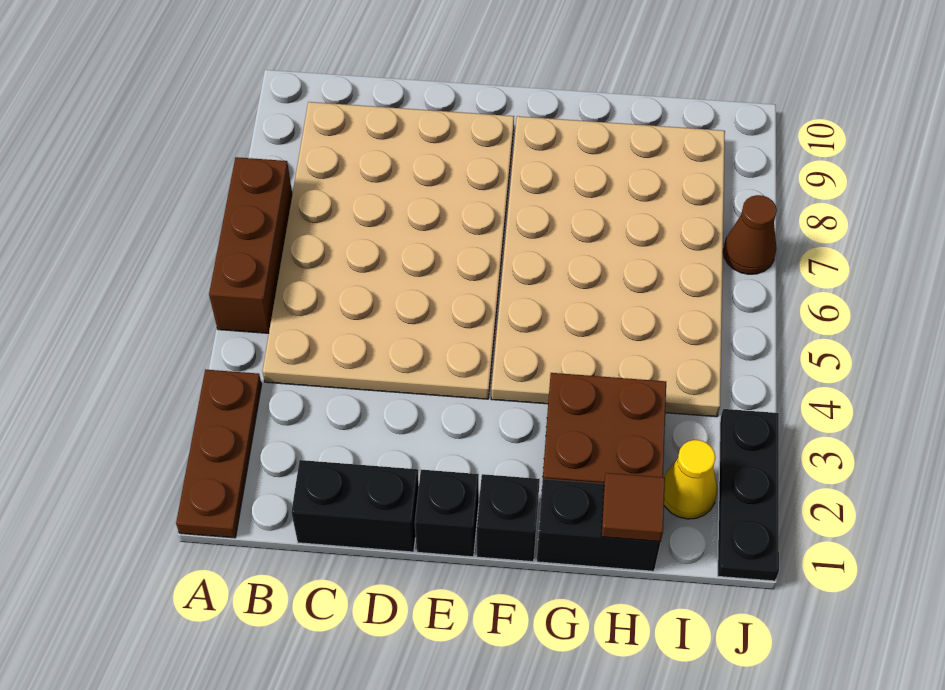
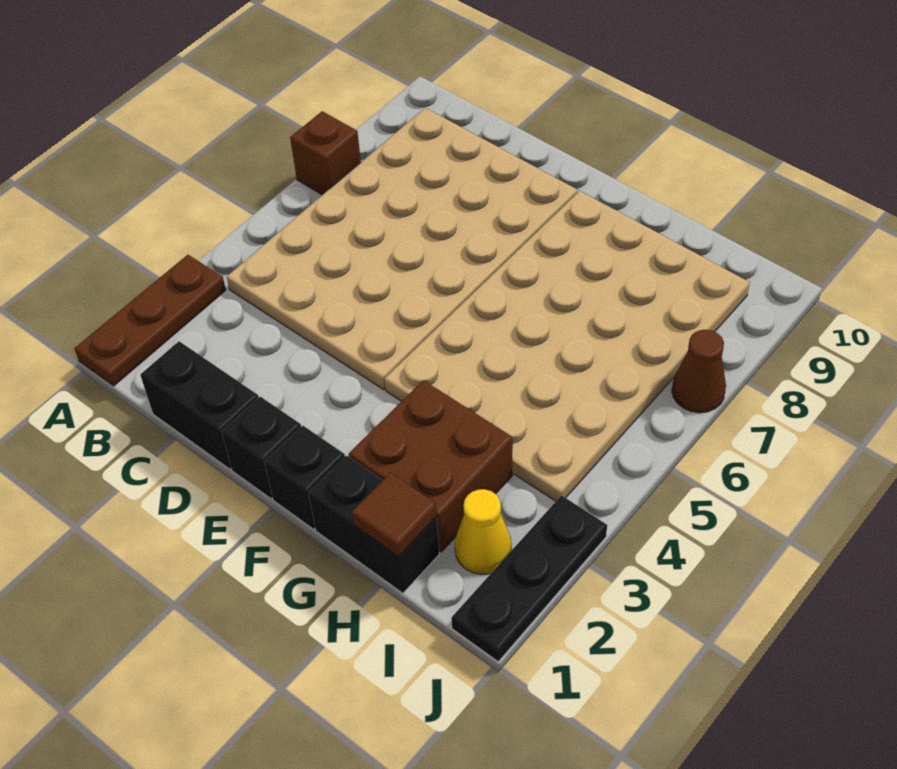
brown 1x3 brick [209,157,292,333] -> brown 1x1 brick [290,111,361,195]

